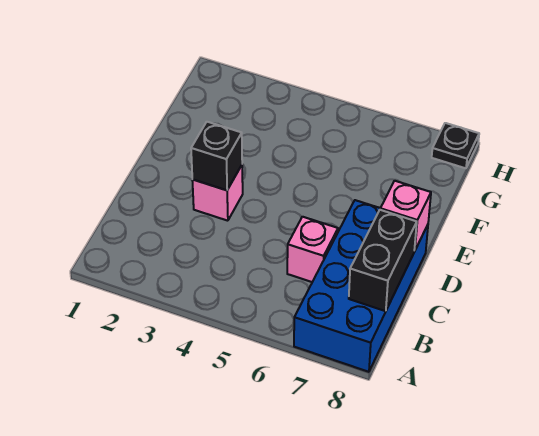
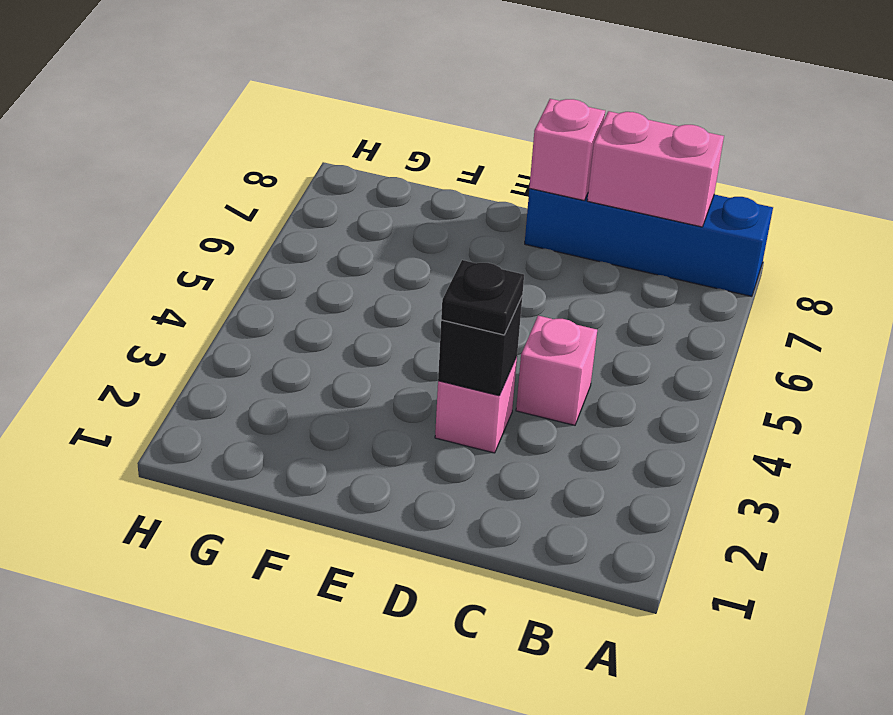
blue 2x4 brick [294,200,428,372] -> blue 1x4 brick [525,189,773,296]
black 1x2 brick [349,210,417,311] -> pink 1x2 brick [587,111,724,227]
pink 1x1 brick [287,217,338,282] -> pink 1x1 brick moved to [516,316,597,425]
black 1x1 plate [432,123,479,168] -> black 1x1 plate moved to [441,260,524,335]

